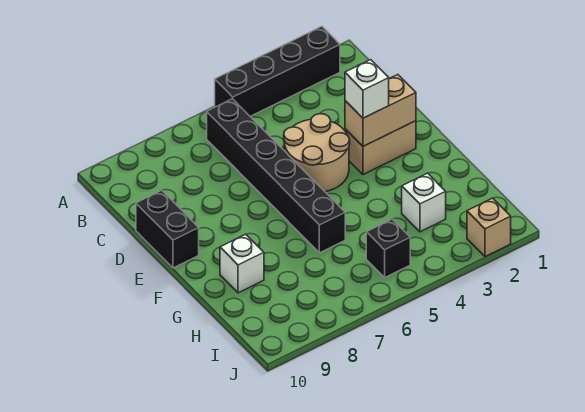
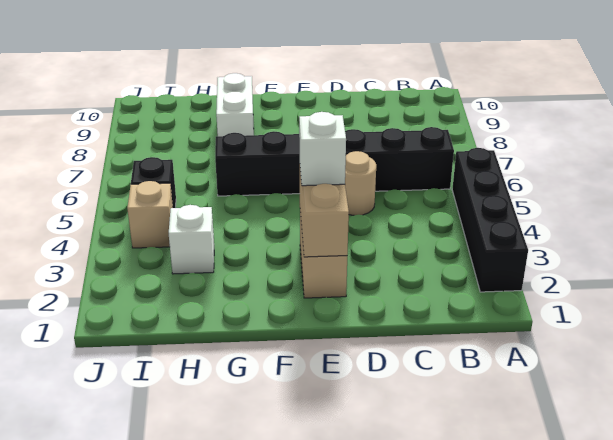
tan 2x2 round brick [284,114,350,192] -> tan 1x1 round brick [345,151,376,215]
black 1x2 brick [136,190,199,268] -> none
white 1x1 brick [220,234,264,293] -> white 1x2 brick [216,73,254,136]
tan 1x1 brick [467,198,511,257] -> tan 1x1 brick moved to [127,181,173,248]

